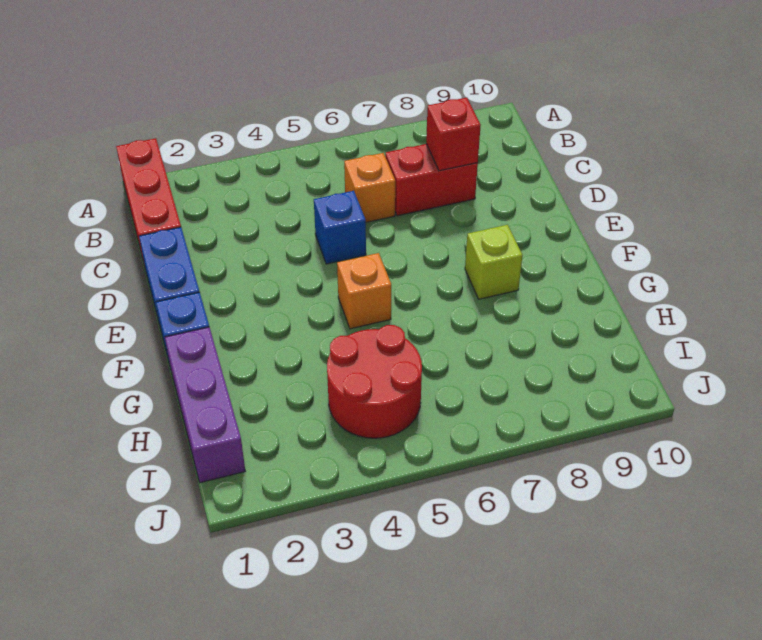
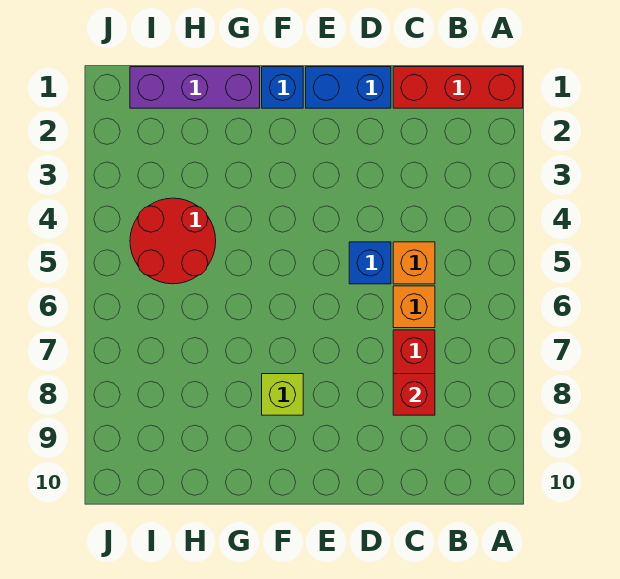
orange 1x1 brick [337,253,391,329] -> orange 1x1 brick moved to [393,242,435,284]

